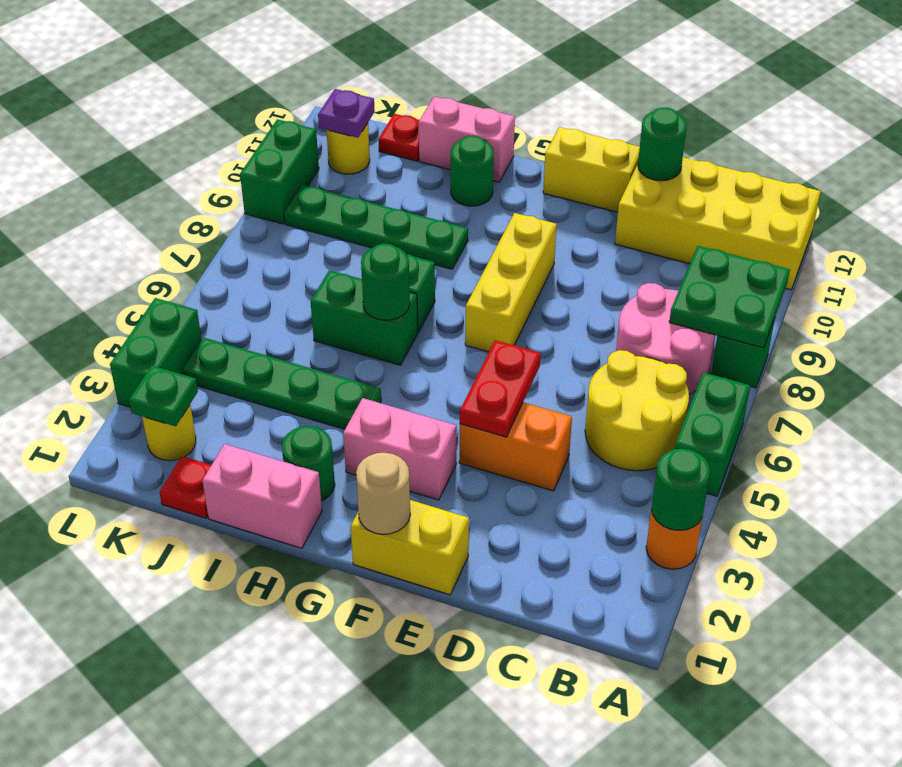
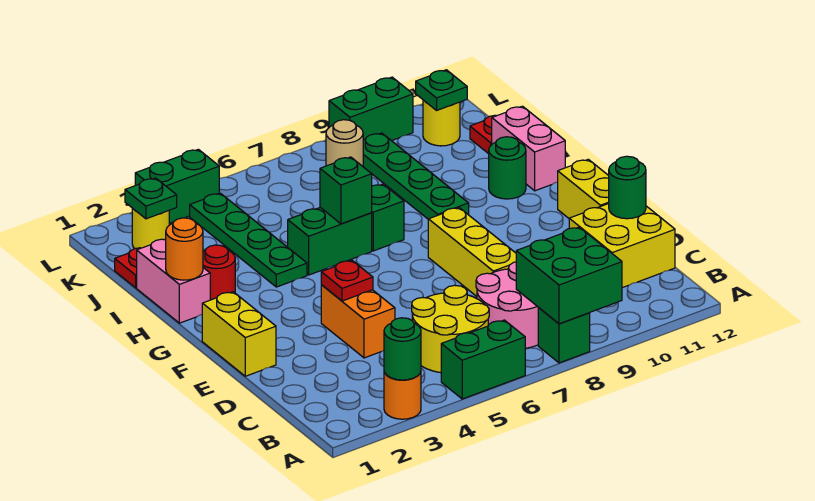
green 2x2 plate [669,246,790,348] -> green 2x2 brick [516,227,622,324]
yellow 2x4 brick [615,157,821,290] -> yellow 2x2 brick [569,204,675,288]
red 1x2 plate [460,340,541,437] -> red 1x1 plate [321,260,373,301]
tan 1x1 round brick [356,453,410,534] -> tan 1x1 round brick moved to [326,120,363,166]
pink 1x2 brick [343,398,456,500] -> none
yellow 1x3 brick [465,213,557,352] -> yellow 1x3 brick turned to [428,208,516,296]
none -> orange 1x1 round brick [165,218,203,280]
green 1x1 round brick [282,426,335,501] -> red 1x1 round brick [203,245,235,300]
green 1x2 brick [311,270,418,365] -> green 1x2 brick turned to [288,208,372,275]
green 1x1 round brick [361,243,410,320] -> green 1x1 brick [320,157,372,224]
purple 1x1 plate [318,89,375,138] -> green 1x1 plate [416,70,467,110]

